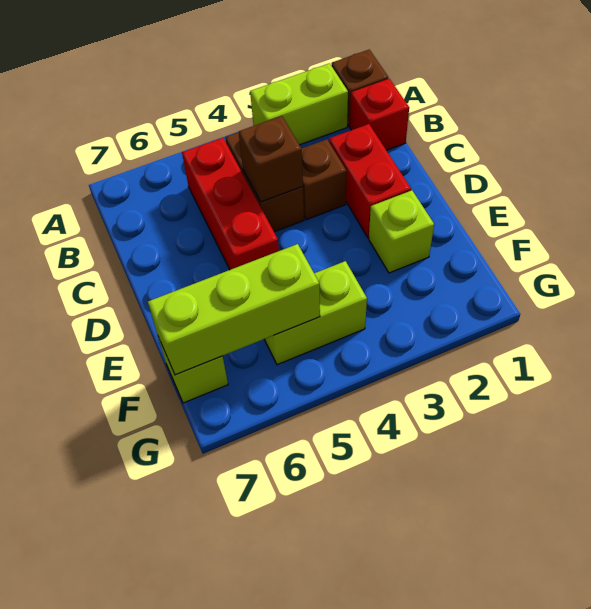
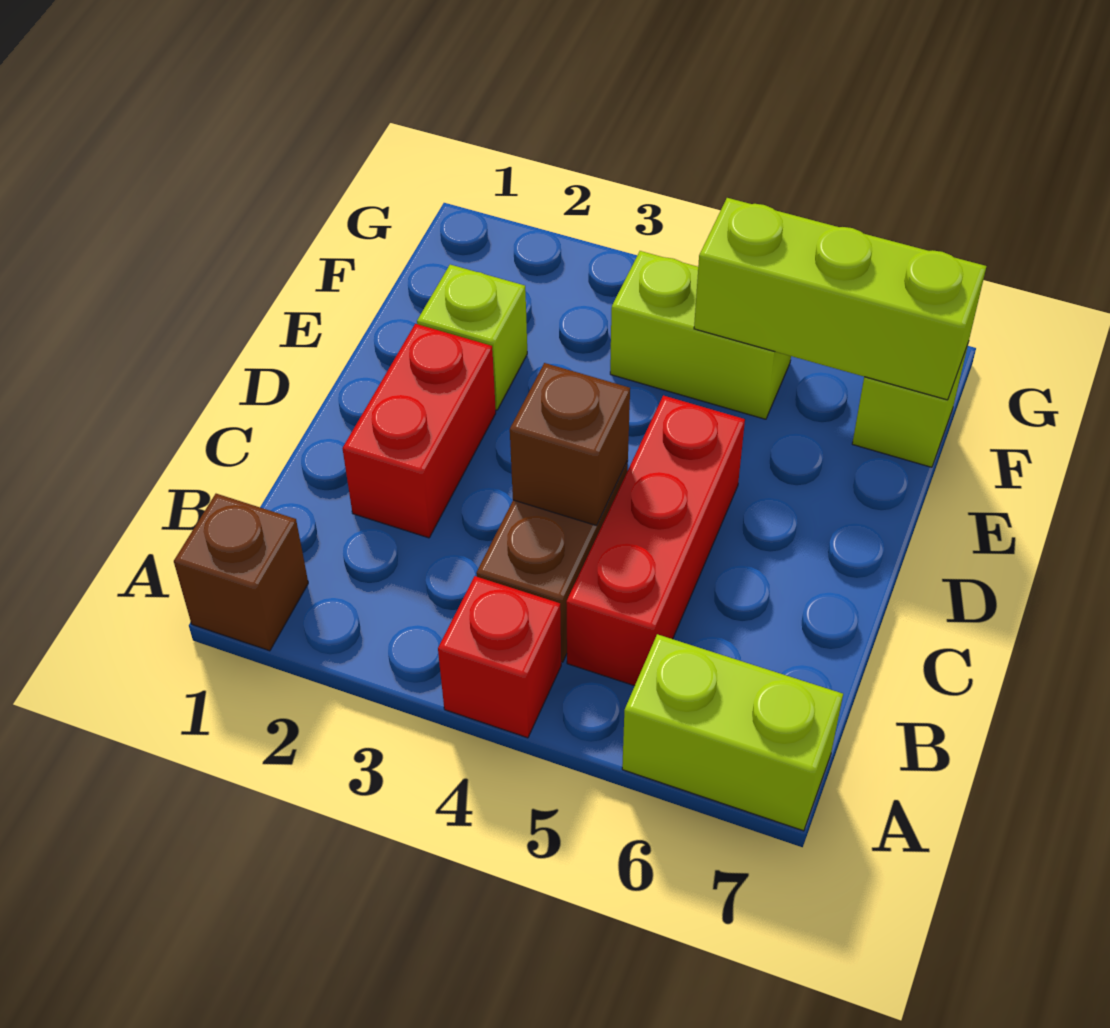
lime 1x2 brick [250,63,348,145] -> lime 1x2 brick moved to [622,634,843,831]
red 1x1 brick [350,79,409,150] -> red 1x1 brick moved to [438,576,561,738]
brown 1x1 brick [301,139,346,220] -> none

